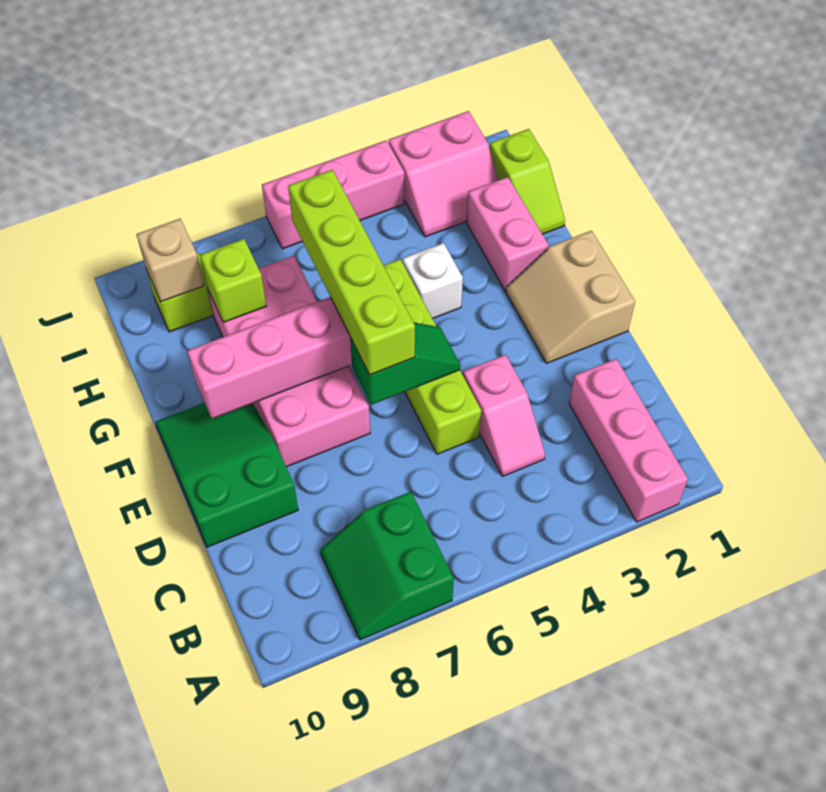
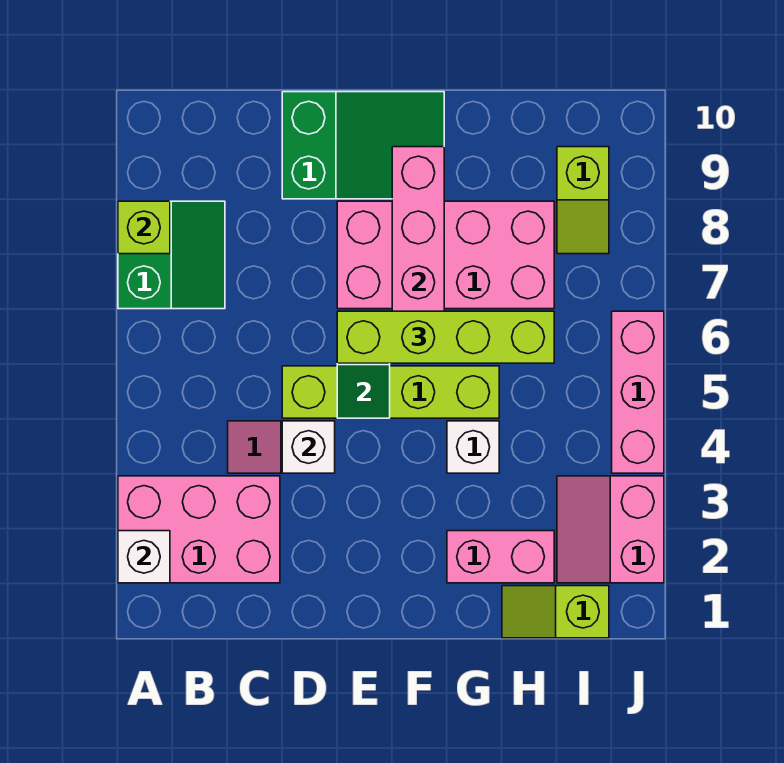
pink 1x3 brick [569,359,688,522] -> pink 2x3 brick [118,476,280,583]
none -> white 1x1 brick [118,531,170,583]
green 2x2 slope [320,492,454,640] -> green 2x2 slope turned to [118,201,225,309]
none -> white 1x1 brick [282,421,335,473]
tan 2x2 slope [506,231,635,363] -> none
lime 1x1 brick [200,239,266,323] -> lime 1x1 brick moved to [118,201,170,254]
tan 1x1 brick [136,218,204,302] -> none

